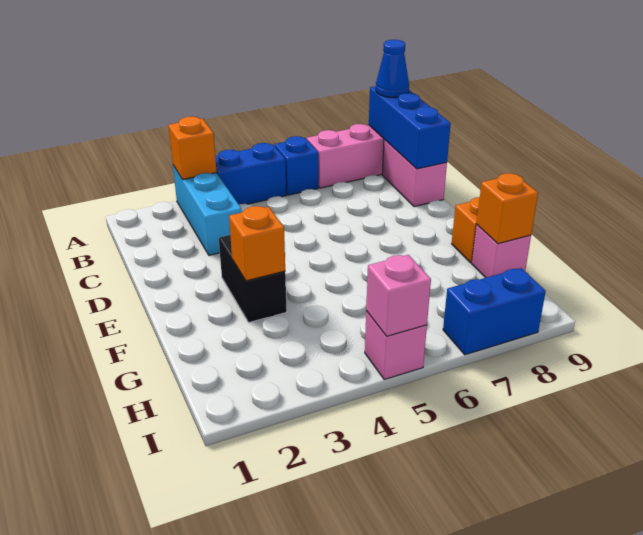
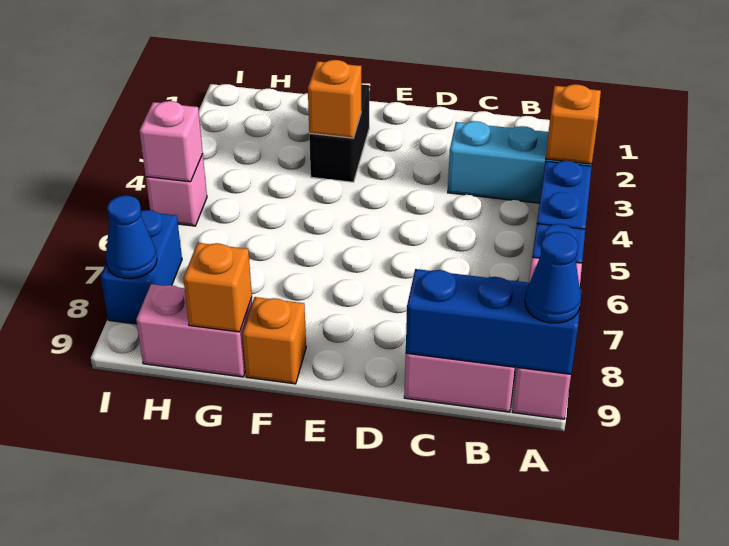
black 1x2 brick [219,235,287,322] -> black 1x2 brick turned to [309,84,369,182]
pink 1x1 brick [472,225,531,278] -> pink 1x2 brick [136,284,252,377]
none -> blue 1x1 cone [106,195,157,279]

